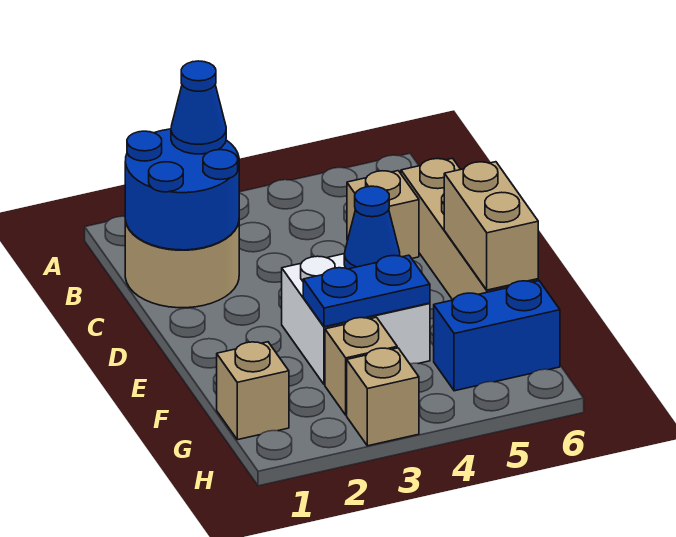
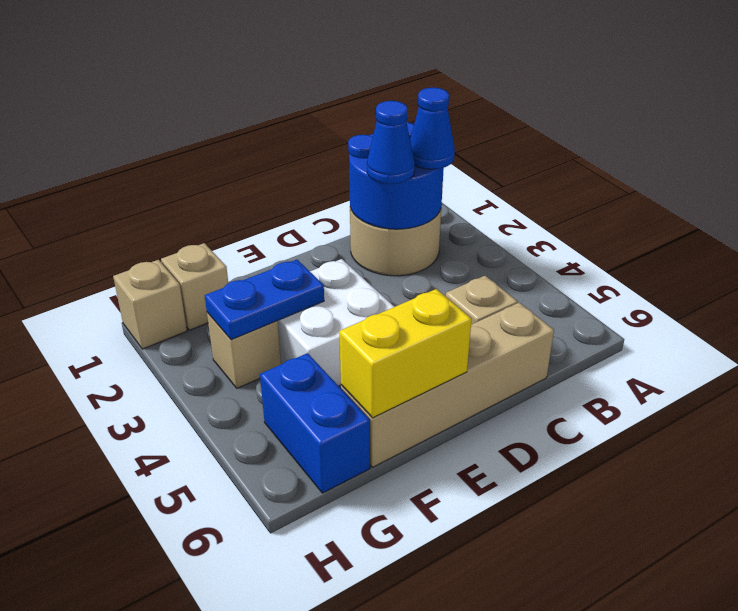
blue 1x1 cone [344,186,400,269] -> blue 1x1 cone moved to [367,101,415,184]
tan 1x2 brick [444,162,538,290] -> yellow 1x2 brick [339,289,472,418]
blue 1x2 plate [303,255,430,327] -> blue 1x2 plate turned to [205,260,324,340]
tan 1x1 brick [347,348,419,446] -> tan 1x1 brick moved to [113,260,187,349]

